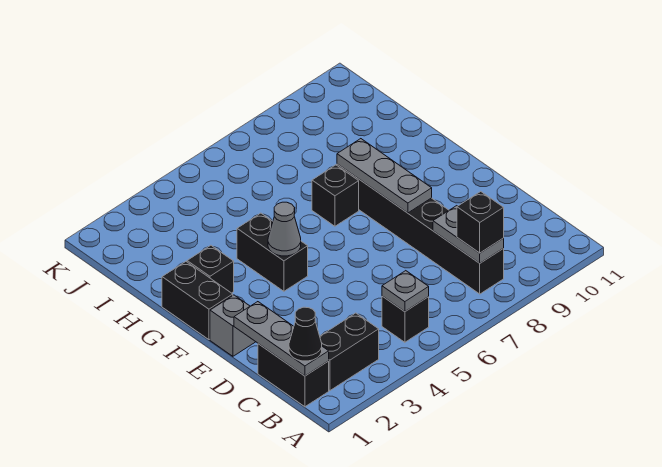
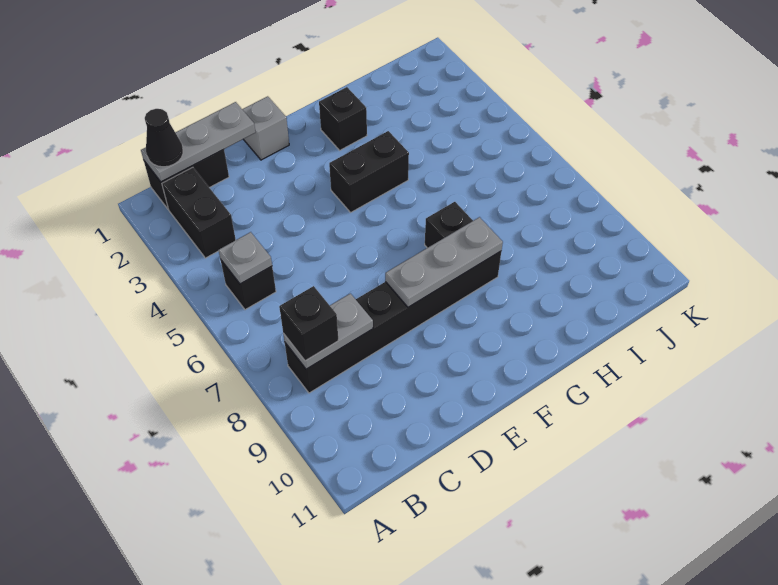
black 1x2 brick [162,262,233,340] -> none
grey 1x1 cone [268,202,301,256] -> none

